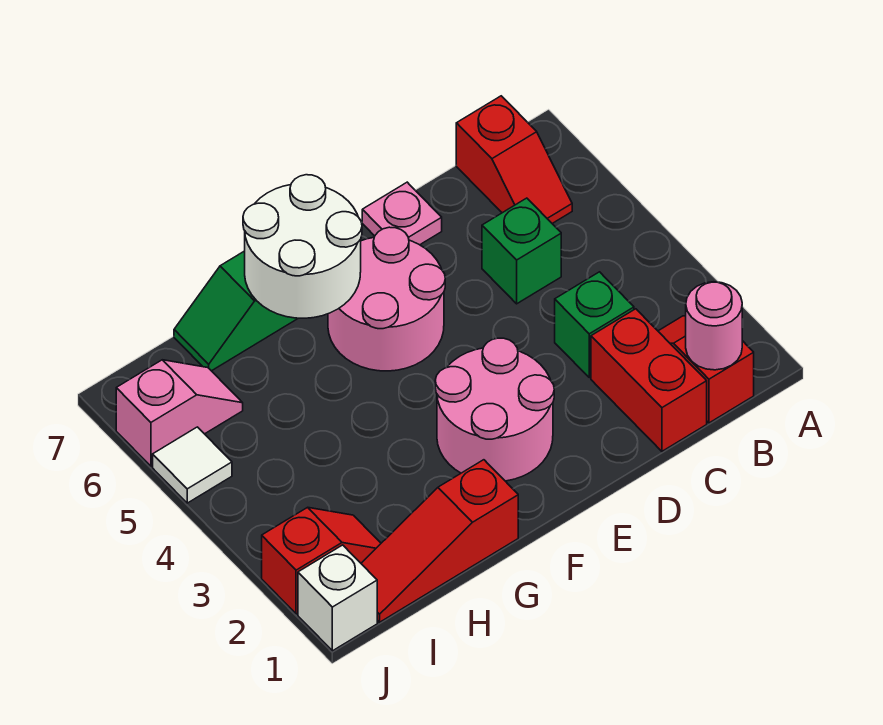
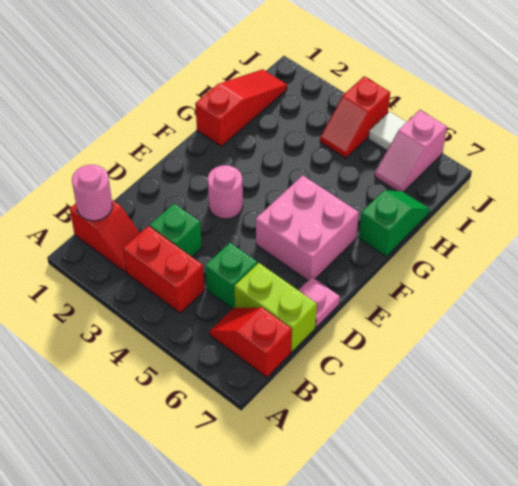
red 1x2 brick [591,309,707,451] -> red 1x2 brick moved to [123,226,204,313]
none -> lime 1x2 brick [235,263,317,352]
pink 2x2 round brick [435,338,554,481] -> pink 1x1 round brick [208,165,243,219]
pink 2x2 round brick [328,227,445,371] -> pink 2x2 brick [256,175,359,280]
white 2x2 round brick [243,175,362,318] -> none
red 1x2 slope [262,507,381,614] -> red 1x2 slope moved to [320,76,390,158]
white 1x1 brick [298,545,377,651] -> none

